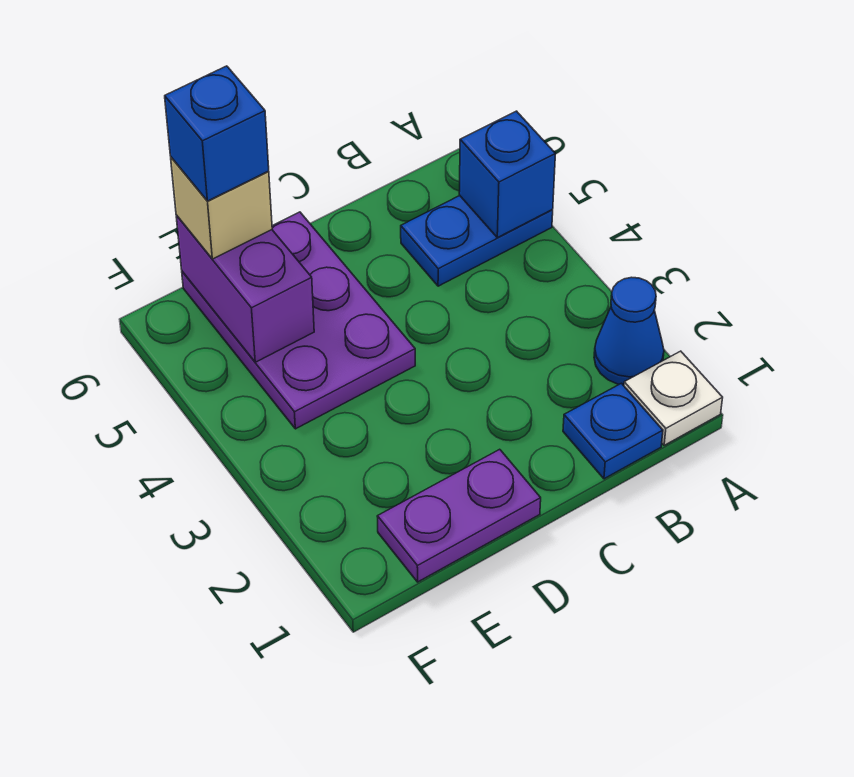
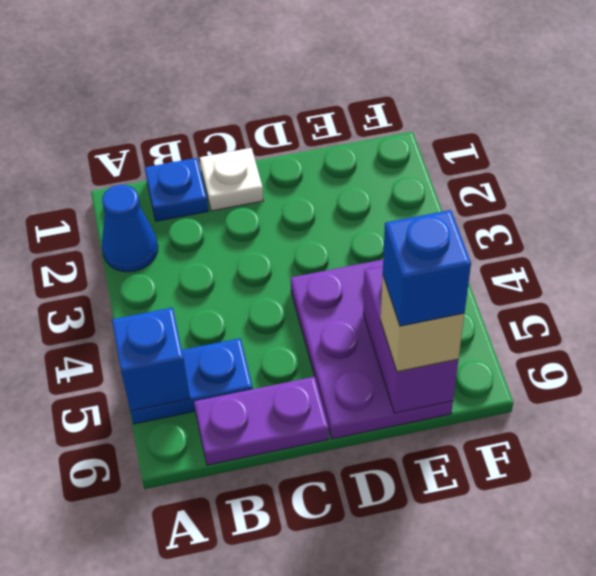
white 1x1 plate [624,351,723,445] -> white 1x1 plate moved to [200,148,263,211]
purple 1x2 plate [377,449,541,582] -> purple 1x2 plate moved to [194,377,329,465]

